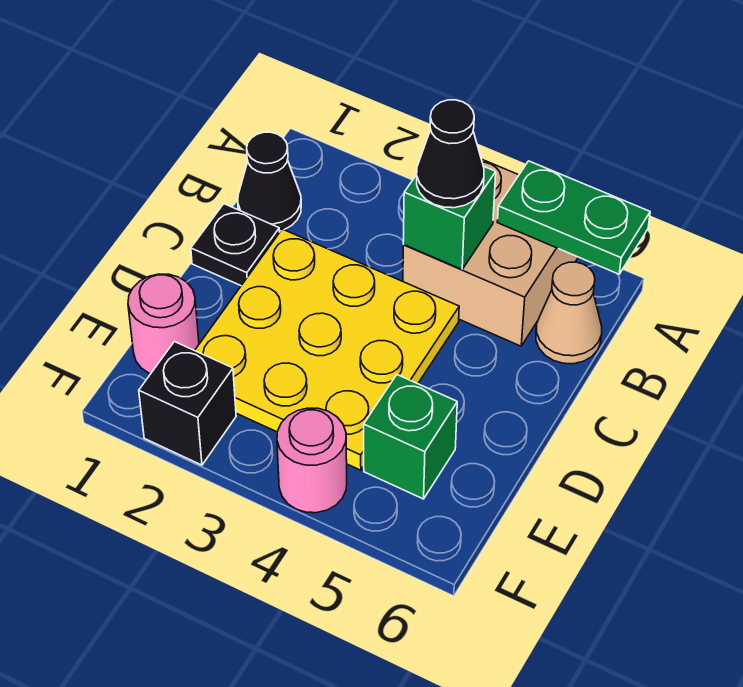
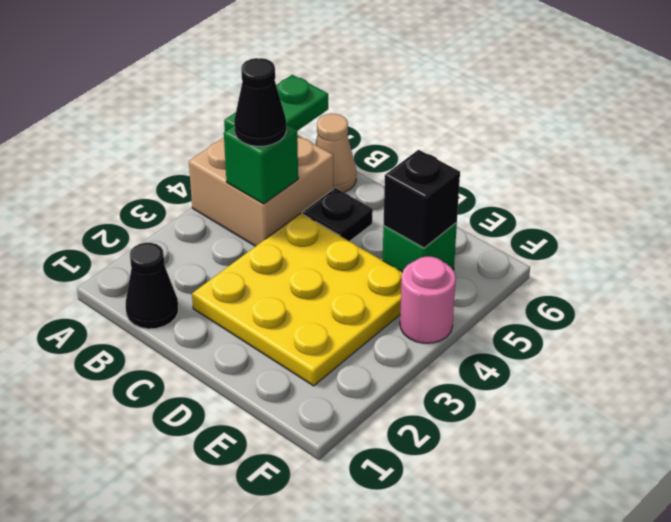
black 1x1 plate [191,204,280,286] -> black 1x1 plate moved to [302,188,373,241]
pink 1x1 round brick [128,274,199,374] -> none
black 1x1 brick [139,342,236,465] -> black 1x1 brick moved to [384,150,460,248]

